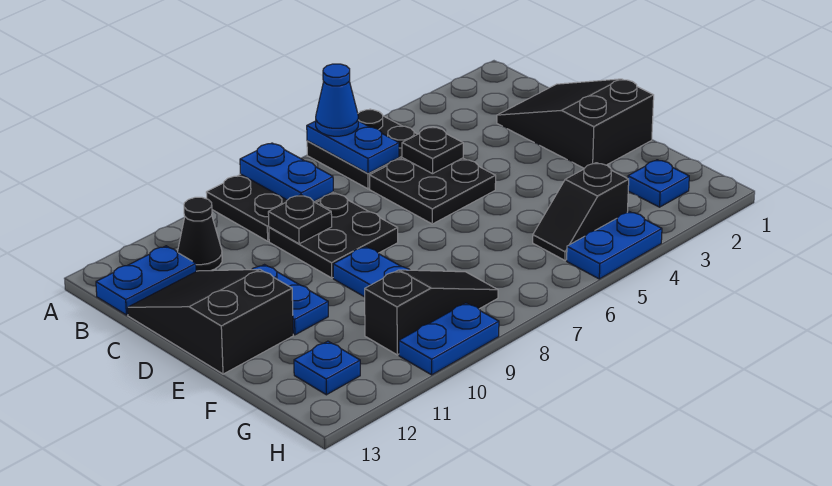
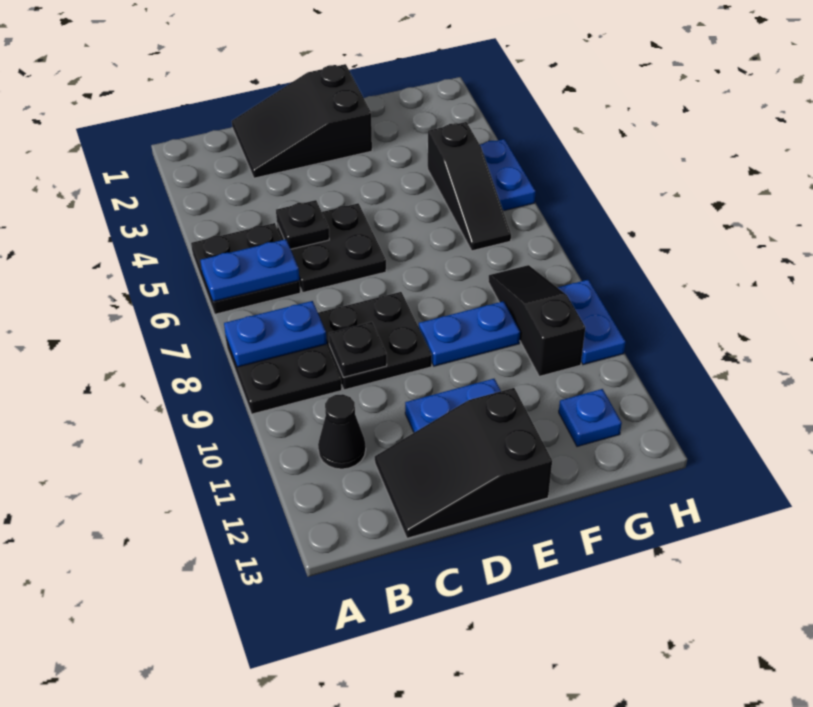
blue 1x1 cone [316,64,358,136] -> none
blue 1x2 plate [96,246,196,315] -> none
blue 1x1 plate [628,160,689,207] -> none
black 1x2 slope [533,163,629,260] -> black 1x3 slope [428,122,511,251]

